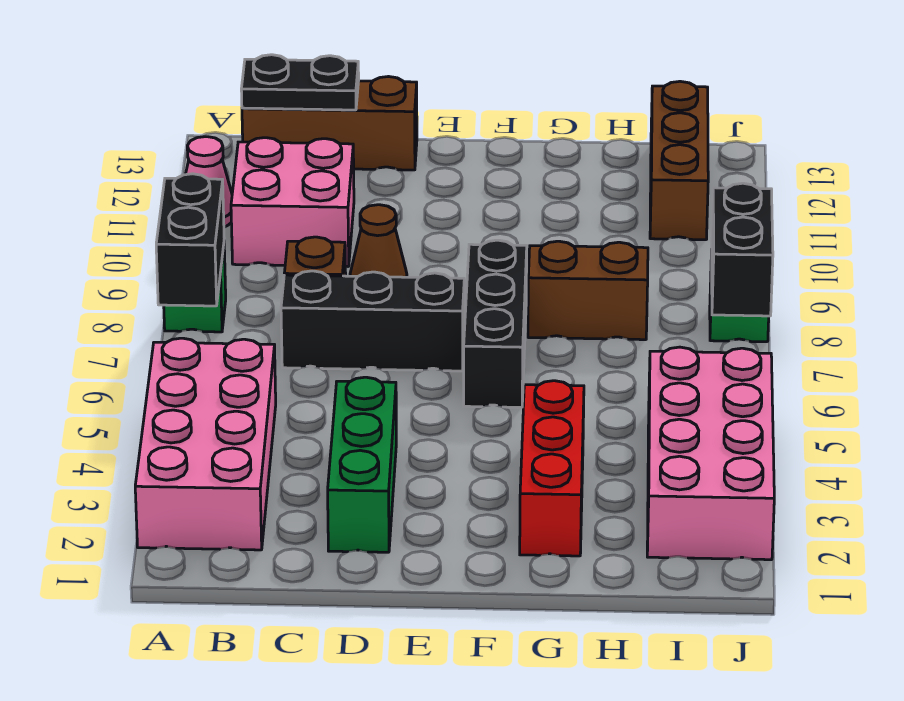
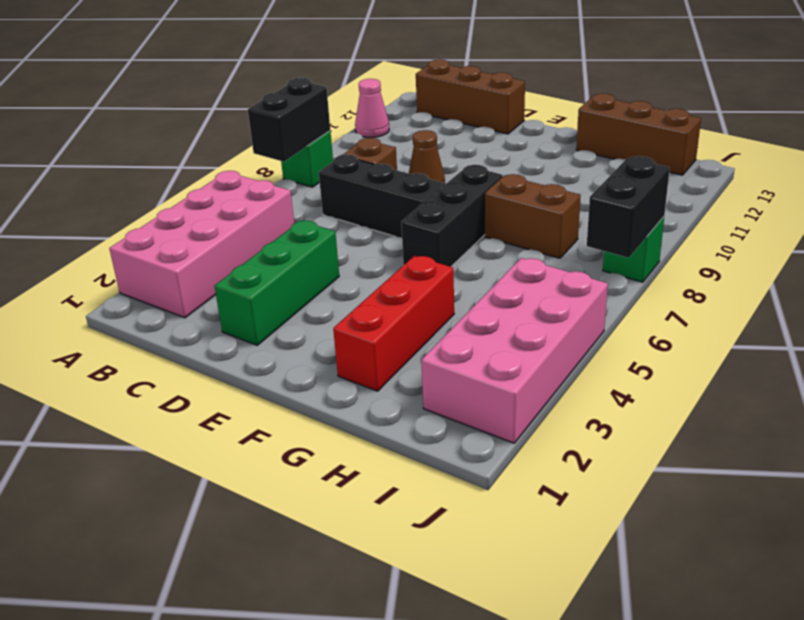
pink 2x2 brick [231,138,354,266] -> none
black 1x2 plate [241,55,359,110] -> none
brown 1x3 brick [650,81,708,240] -> brown 1x3 brick turned to [576,93,701,175]

